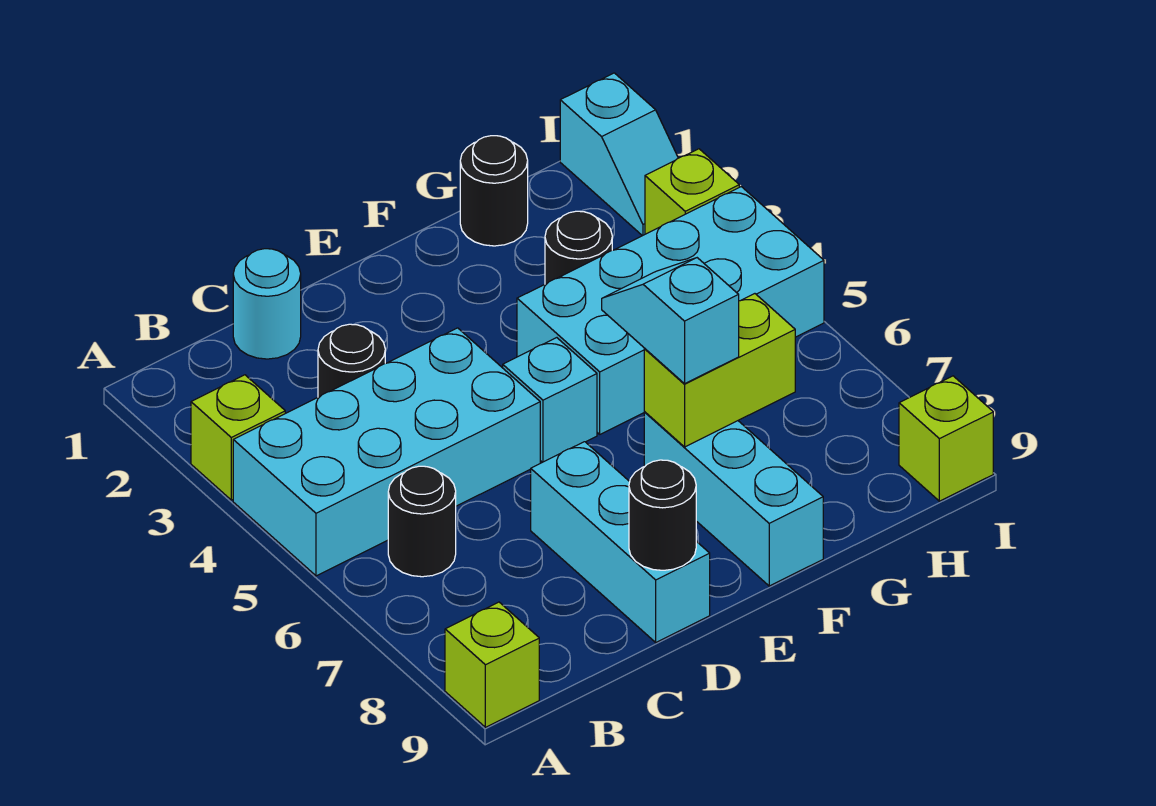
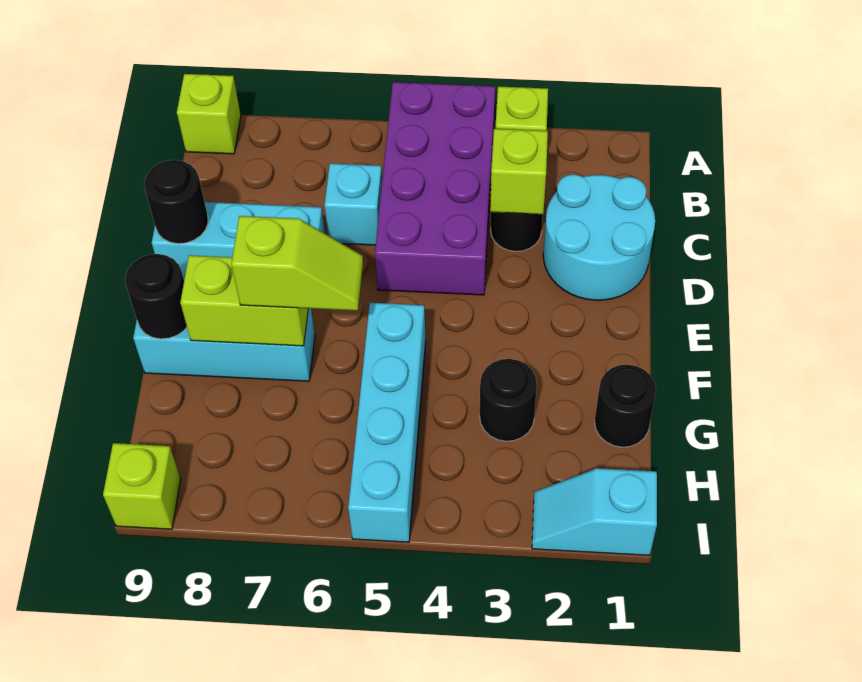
cyan 2x4 brick [233,328,540,576] -> purple 2x4 brick [375,82,495,295]
black 1x1 round brick [388,466,456,577] -> black 1x1 round brick moved to [125,254,187,339]
cyan 1x1 round brick [233,249,301,359] -> cyan 2x2 round brick [543,174,655,300]
cyan 1x1 brick [503,338,597,462] -> cyan 1x1 brick moved to [324,163,382,245]
cyan 2x4 brick [517,187,824,434] -> cyan 1x4 brick [348,303,426,542]
cyan 1x2 slope [602,258,739,384] -> lime 1x2 slope [231,216,363,311]
lime 1x2 brick [644,294,795,447] -> lime 1x2 brick turned to [180,255,308,346]
lime 1x1 brick [645,149,739,234] -> lime 1x1 brick moved to [490,129,548,214]

